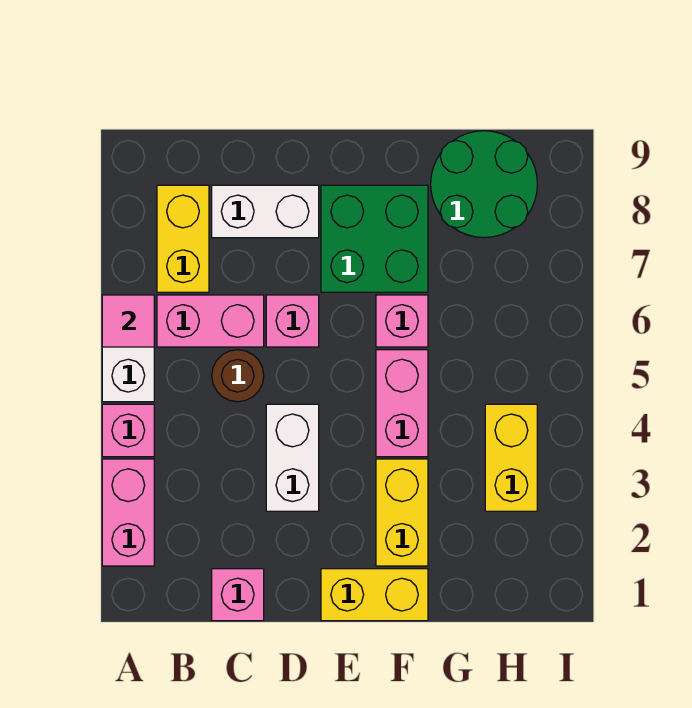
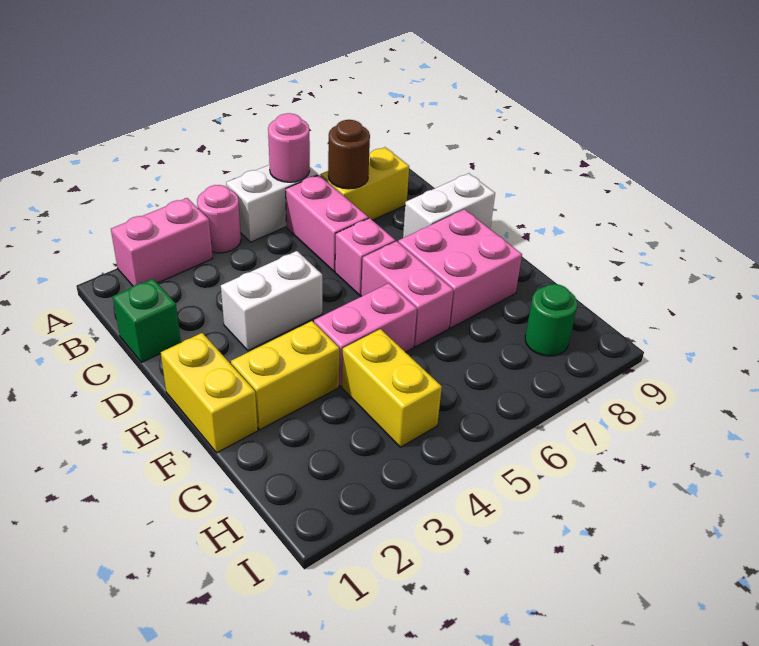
pink 1x1 brick [102,404,154,457] -> pink 1x1 round brick [197,185,241,253]
pink 1x1 tile [102,295,154,347] -> pink 1x1 round brick [268,113,310,182]
pink 1x1 brick [212,569,264,621] -> green 1x1 brick [113,279,181,362]
brown 1x1 round brick [212,350,264,402] -> brown 1x1 round brick moved to [328,120,370,189]
white 1x2 brick [212,185,319,238] -> white 1x2 brick turned to [403,173,495,238]
green 2x2 brick [321,185,428,292] -> pink 2x2 brick [398,209,522,328]
pink 1x1 brick [376,295,428,347] -> pink 1x2 brick [361,241,453,347]
green 2x2 round brick [431,131,537,238] -> green 1x1 round brick [525,284,577,356]
yellow 1x2 brick [485,404,537,511] -> yellow 1x2 brick turned to [342,329,442,447]

